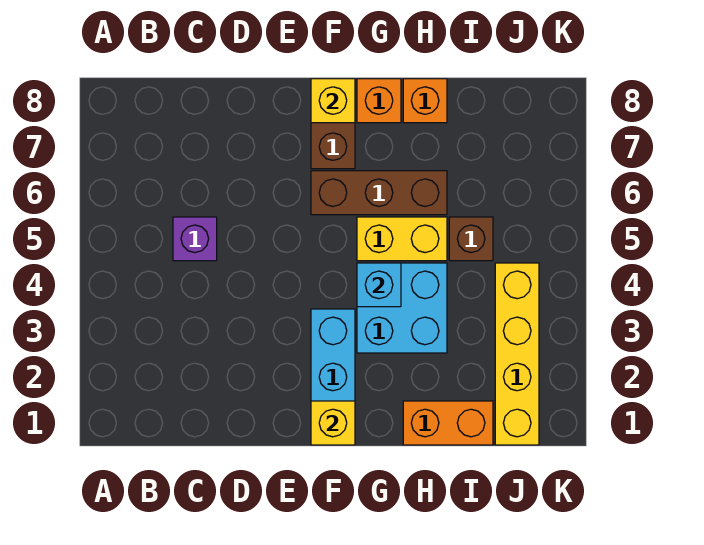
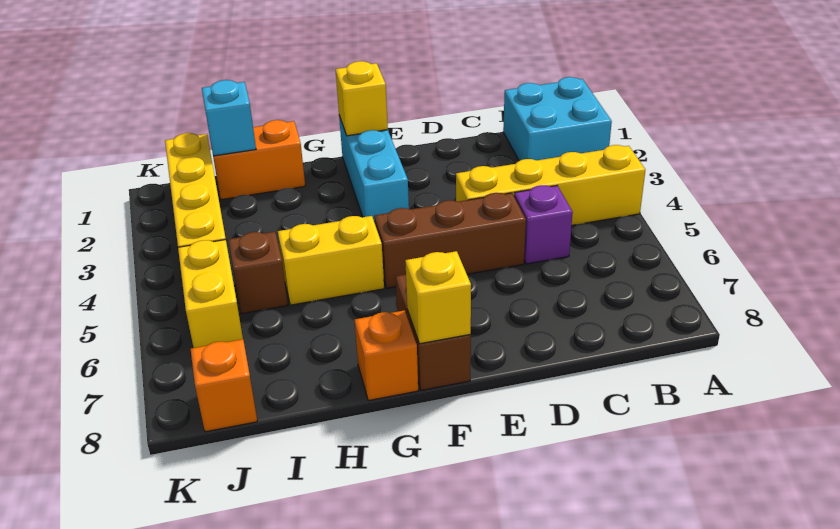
none -> yellow 1x4 brick [456,145,645,225]
brown 1x3 brick [311,171,447,215] -> brown 1x3 brick moved to [374,193,526,288]
cyan 2x2 brick [357,263,447,353] -> cyan 2x2 brick moved to [503,77,612,161]
cyan 1x1 brick [357,263,401,307] -> cyan 1x1 brick moved to [202,80,256,156]
orange 1x1 brick [403,79,447,123] -> orange 1x1 brick moved to [191,339,257,432]
none -> yellow 1x2 brick [178,240,243,348]

